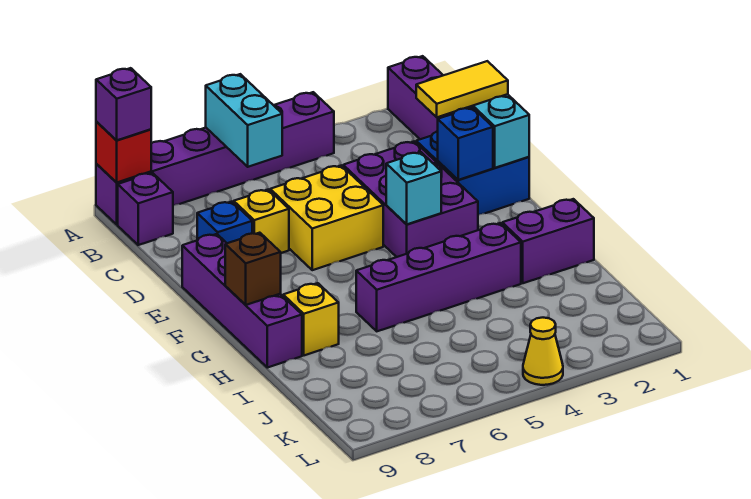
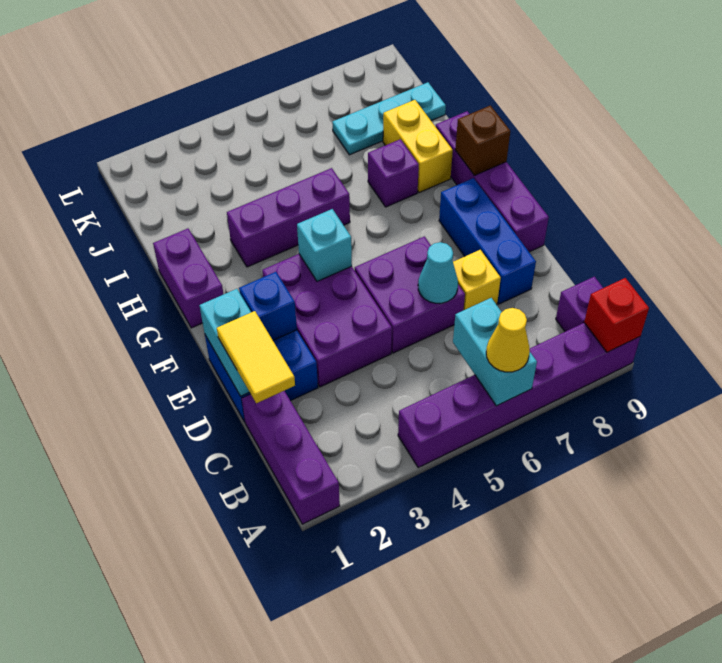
purple 1x1 brick [96,68,151,140] -> purple 1x1 brick moved to [368,139,419,207]
yellow 1x2 tile [416,61,508,117] -> yellow 1x2 tile turned to [217,311,295,403]
yellow 2x2 brick [270,165,383,270] -> purple 2x2 brick [355,236,465,353]
none -> cyan 1x1 cone [418,242,458,303]
blue 1x1 brick [197,202,252,243] -> blue 1x3 brick [439,178,536,304]
purple 1x2 brick [502,199,594,283] -> purple 1x2 brick turned to [153,229,224,328]
purple 1x4 brick [356,223,521,331] -> purple 1x3 brick [227,168,350,267]
yellow 1x1 brick [283,283,339,355] -> yellow 1x2 brick [383,100,453,193]
none -> cyan 1x3 plate [332,82,446,155]
yellow 1x1 cone [523,318,563,385] -> yellow 1x1 cone moved to [486,308,530,372]

